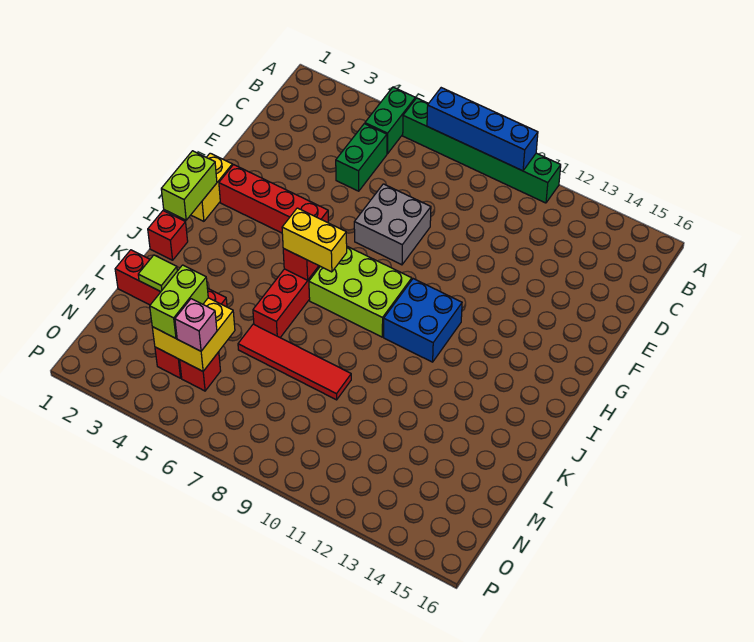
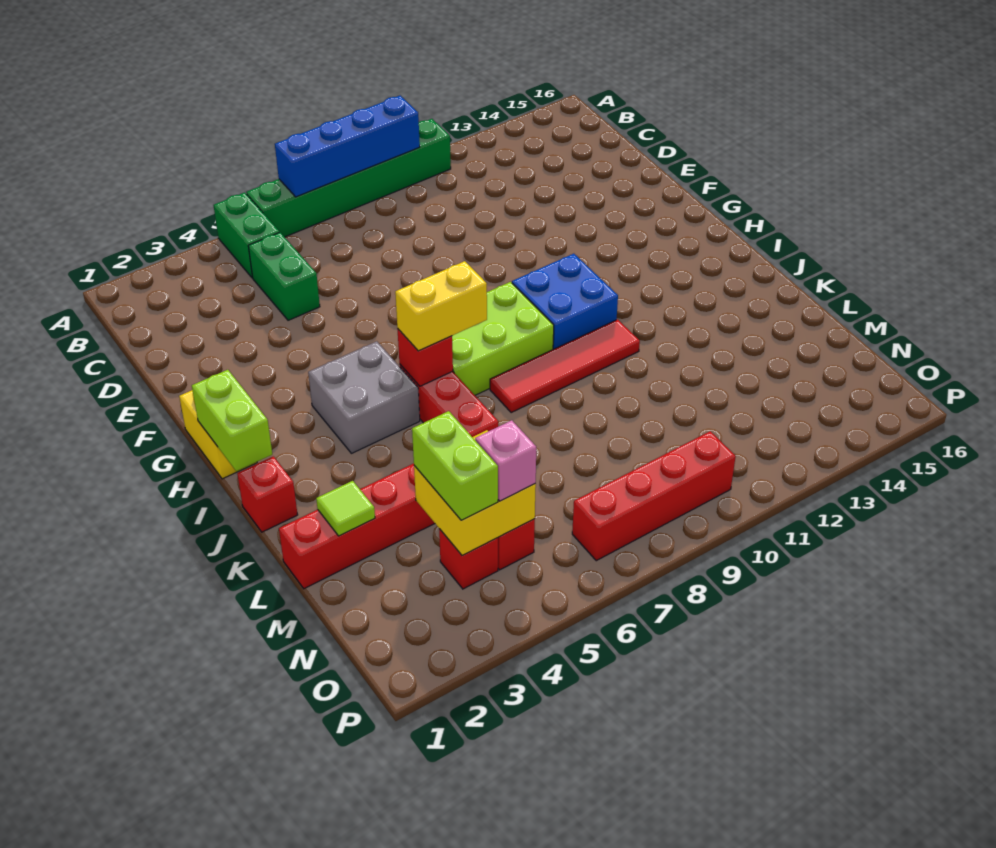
grey 2x2 brick [354,184,431,265] -> grey 2x2 brick moved to [308,341,420,453]
red 1x4 brick [219,165,328,233] -> red 1x4 brick moved to [572,431,736,561]
red 1x4 tile [238,324,351,400] -> red 1x4 tile moved to [490,319,640,413]

